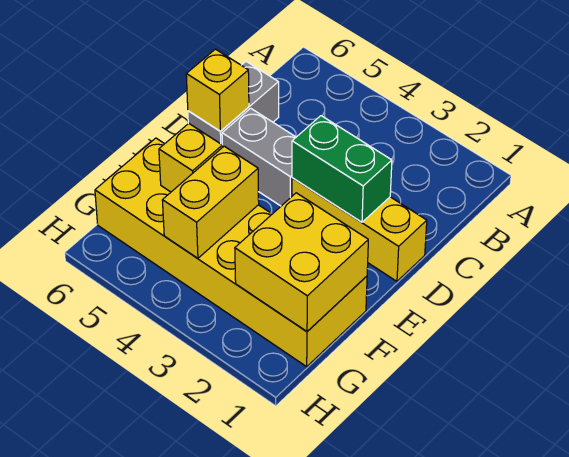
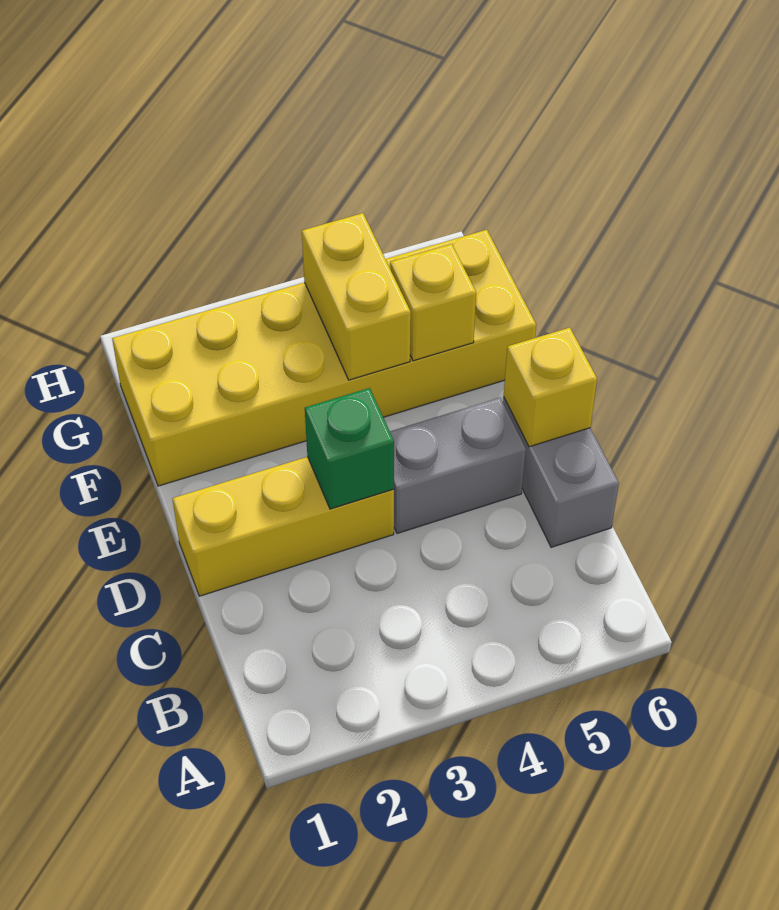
green 1x2 brick [292,116,392,222] -> green 1x1 brick [305,388,394,509]
yellow 2x2 brick [235,193,368,331] -> none

